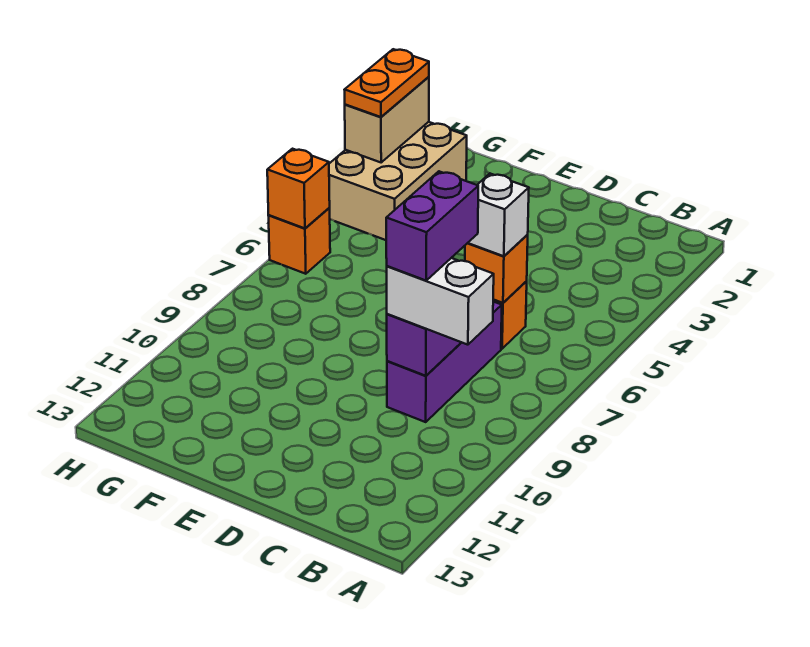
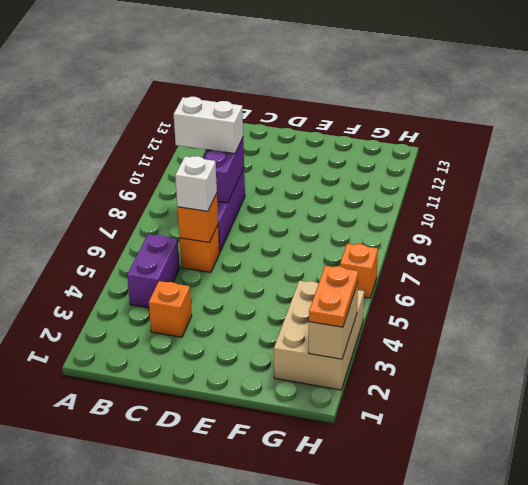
purple 1x2 brick [386,171,478,280] -> purple 1x2 brick moved to [127,234,180,308]
orange 1x1 brick [267,149,330,228] -> orange 1x1 brick moved to [149,281,192,337]

